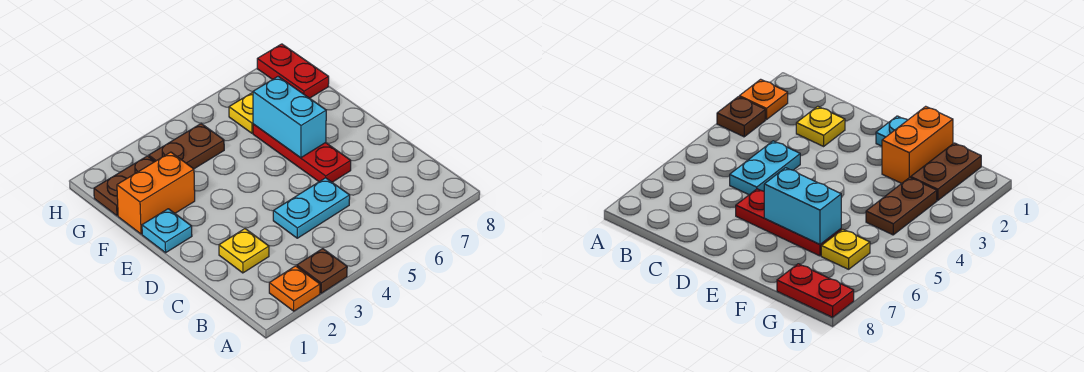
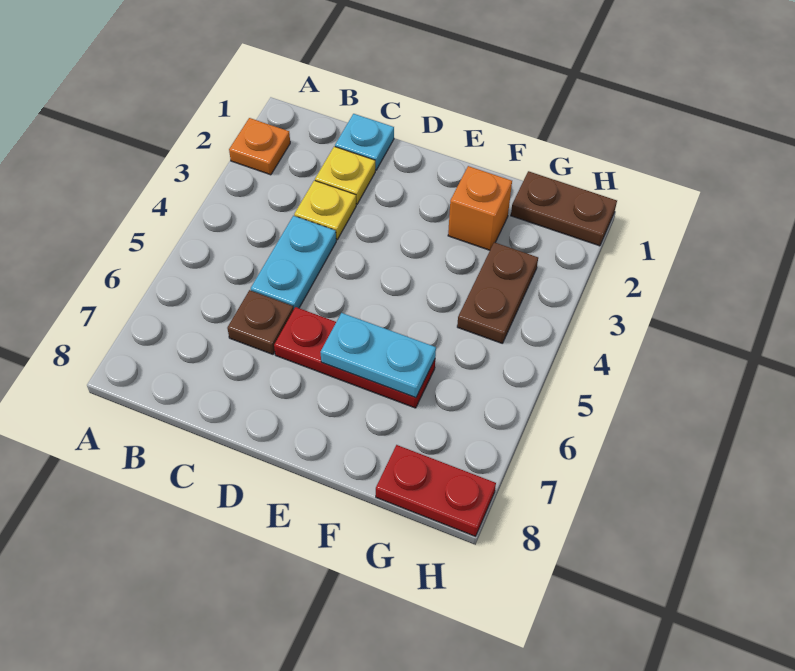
brown 1x1 plate [297,249,347,293] -> brown 1x1 plate moved to [227,290,293,354]
cyan 1x1 plate [142,209,192,253] -> cyan 1x1 plate moved to [335,114,394,170]
cyan 1x2 brick [253,77,326,158] -> cyan 1x2 plate [321,313,436,398]
orange 1x2 brick [117,152,195,234] -> orange 1x1 brick [448,166,512,250]
brown 1x2 plate [94,156,155,216] -> brown 1x2 plate turned to [511,171,617,246]
yellow 1x1 plate [229,93,253,133] -> yellow 1x1 plate moved to [294,181,356,240]

